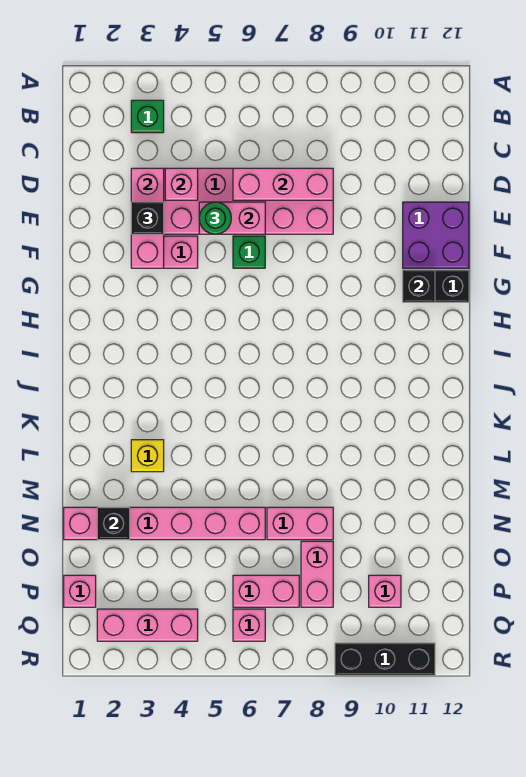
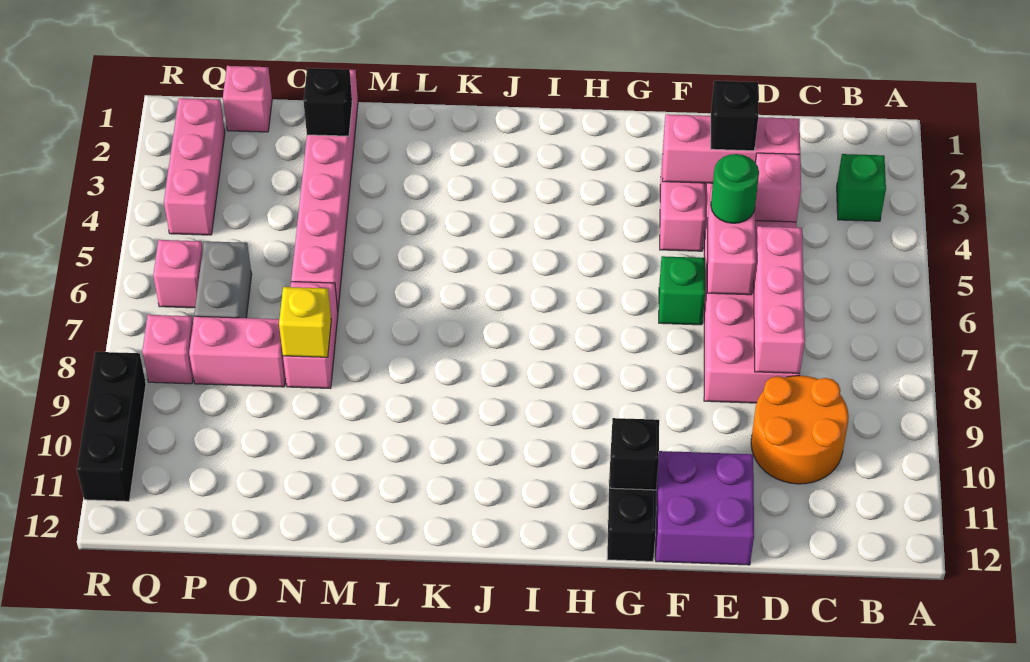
none -> orange 2x2 round brick [751,376,849,484]
yellow 1x1 brick [131,440,164,472] -> yellow 1x1 brick moved to [279,287,331,357]
pink 1x2 brick [233,575,299,607] -> grey 1x2 brick [194,241,252,318]
pink 1x1 brick [369,575,401,607] -> pink 1x1 brick moved to [142,315,193,384]

